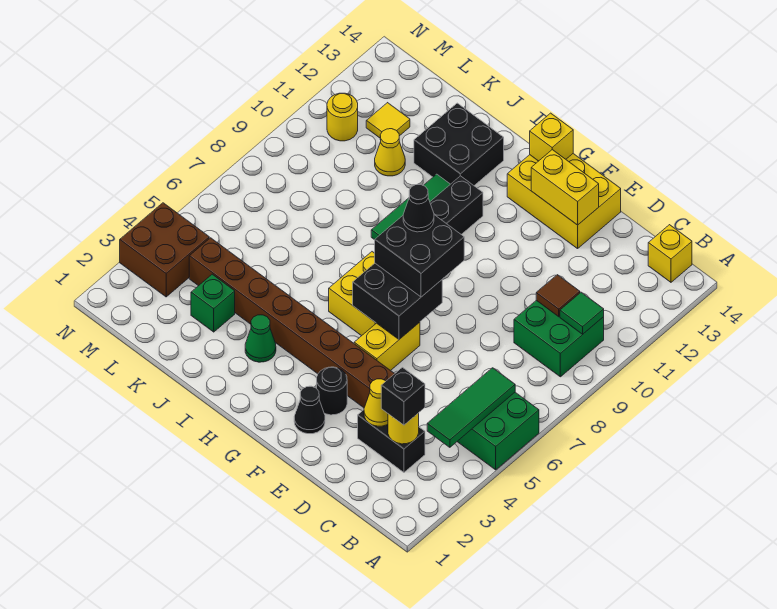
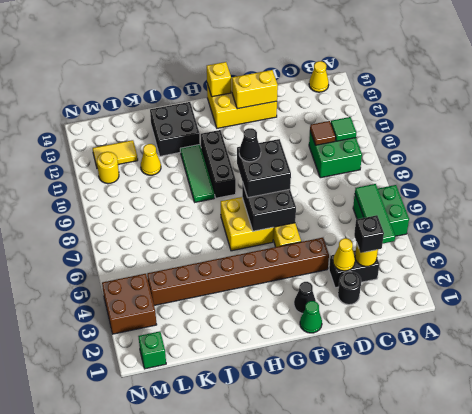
yellow 1x1 brick [648,225,692,282] -> yellow 1x1 cone [309,61,329,92]
black 1x1 round brick [317,367,347,415] -> black 1x1 round brick moved to [338,272,361,305]
green 1x1 cone [245,315,276,362] -> green 1x1 cone moved to [300,301,322,333]
green 1x1 brick [191,274,235,332] -> green 1x1 brick moved to [138,331,166,369]
yellow 1x1 tile [366,103,410,138] -> yellow 1x2 tile [93,140,138,168]

